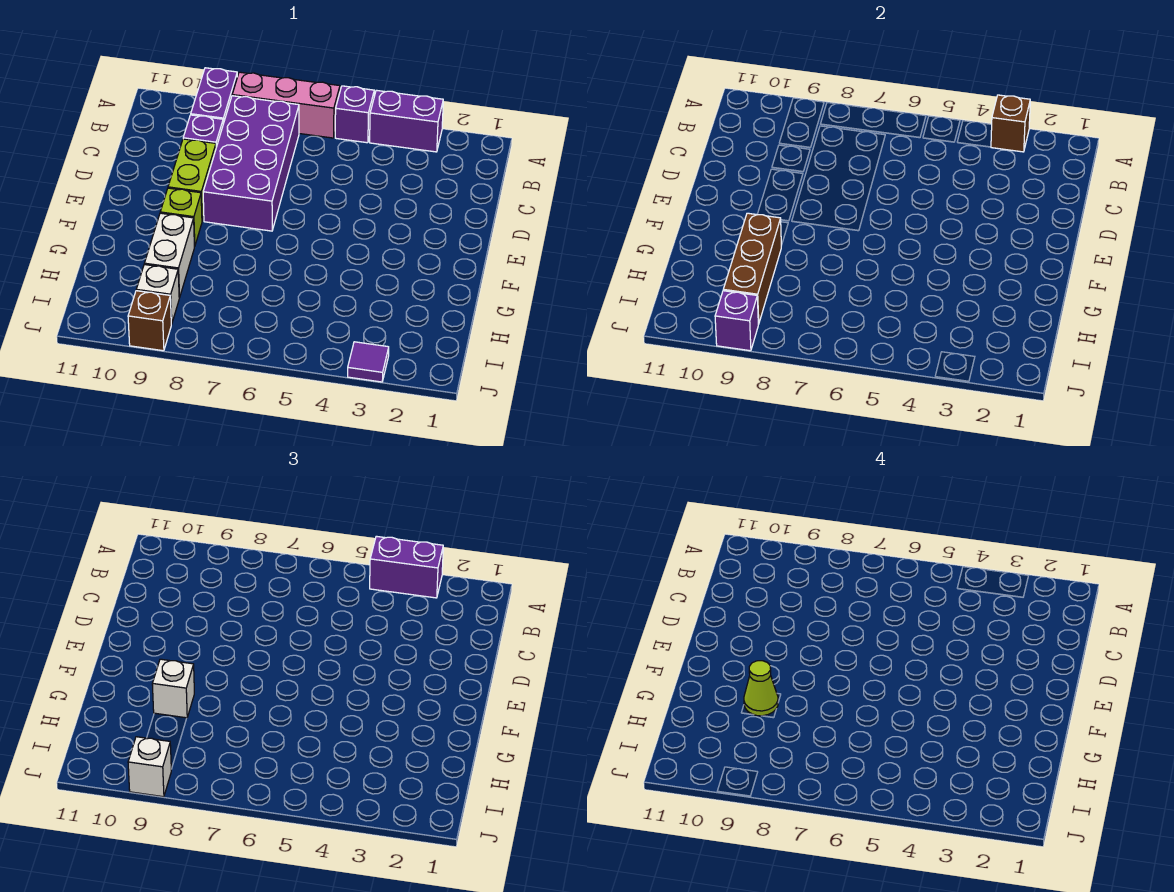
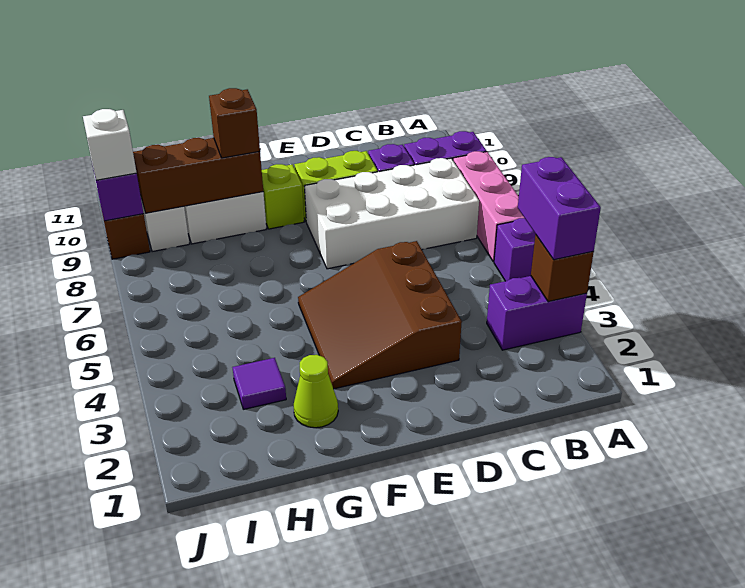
purple 1x2 brick [370,90,443,152] -> purple 1x2 brick turned to [487,276,587,350]
purple 2x4 brick [203,96,299,231] -> white 2x4 brick [304,158,479,269]
none -> brown 3x3 slope [298,241,462,389]
white 1x1 brick [152,659,194,718] -> brown 1x1 brick [209,88,260,158]
lime 1x1 cone [744,661,778,716] -> lime 1x1 cone moved to [294,355,338,428]
purple 1x1 tile [348,342,389,382] -> purple 1x1 tile moved to [232,358,286,409]

